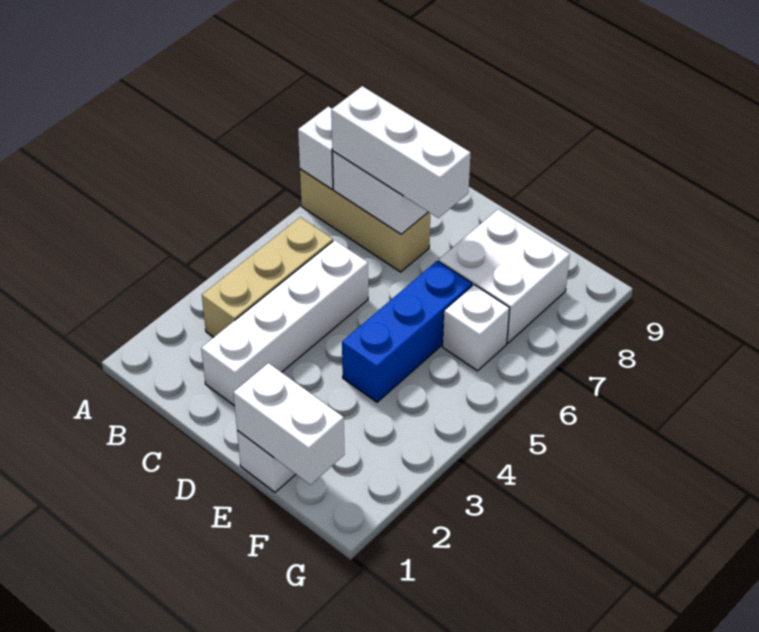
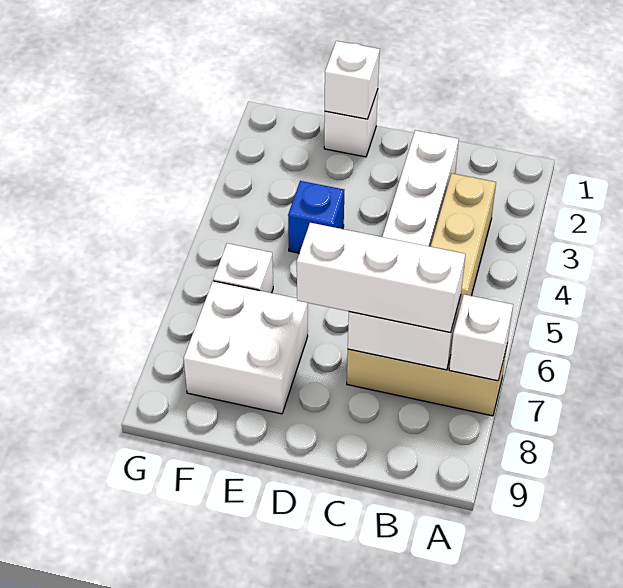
white 1x2 brick [233,363,345,485] -> white 1x1 brick [325,41,380,119]
blue 1x3 brick [342,261,472,402] -> blue 1x1 brick [288,181,344,253]

